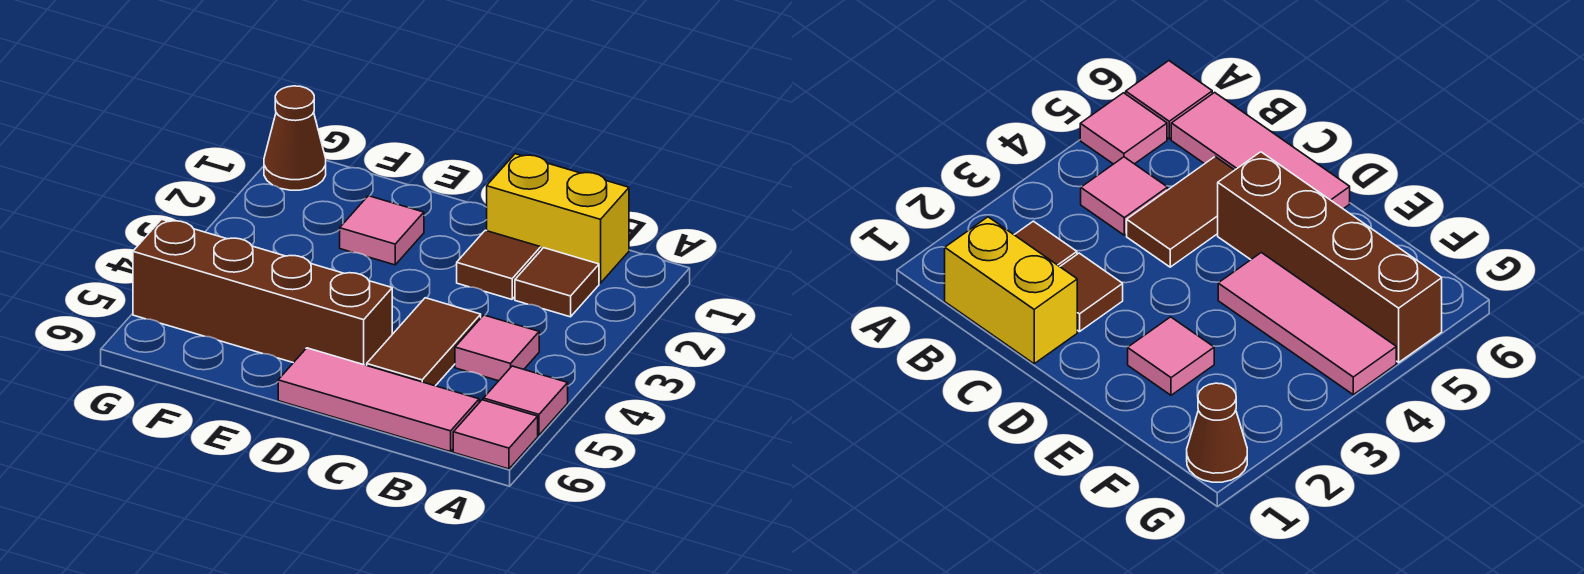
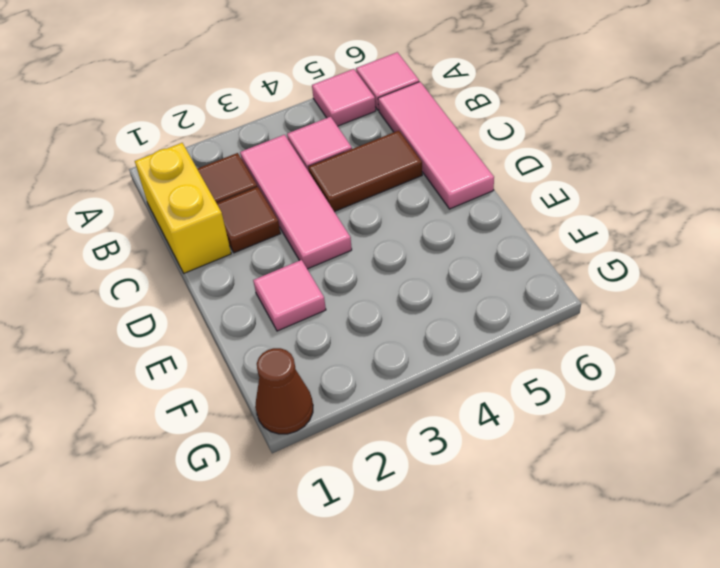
brown 1x4 brick [133,219,392,365] -> none
pink 1x3 tile [1218,253,1396,395] -> pink 1x3 tile moved to [240,135,352,269]

